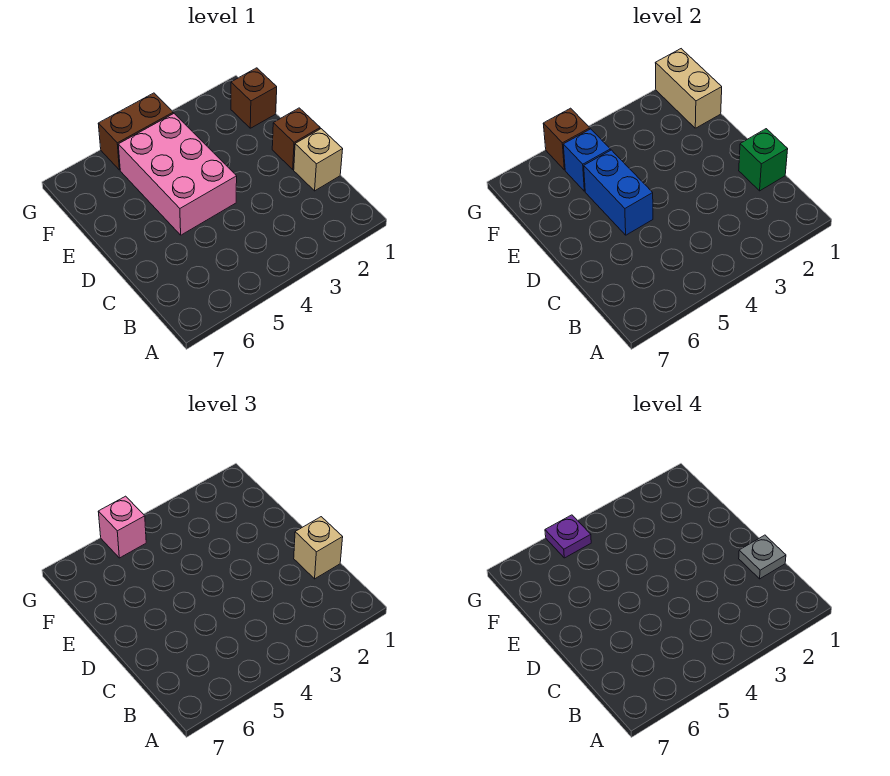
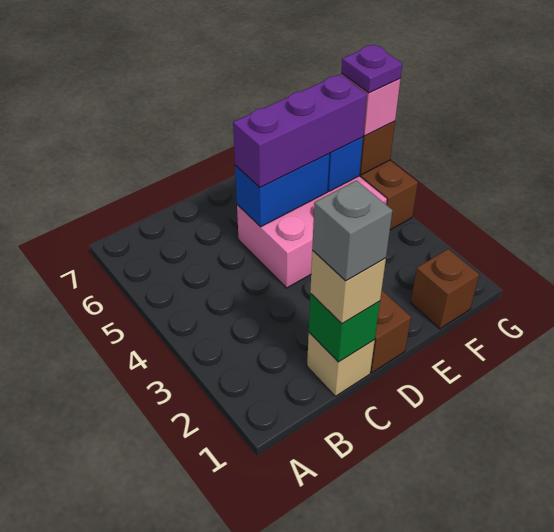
grey 1x1 plate [739,535,786,579] -> grey 1x1 brick [312,181,393,281]
none -> purple 1x3 brick [233,74,367,187]
tan 1x2 brick [656,49,722,128] -> none

